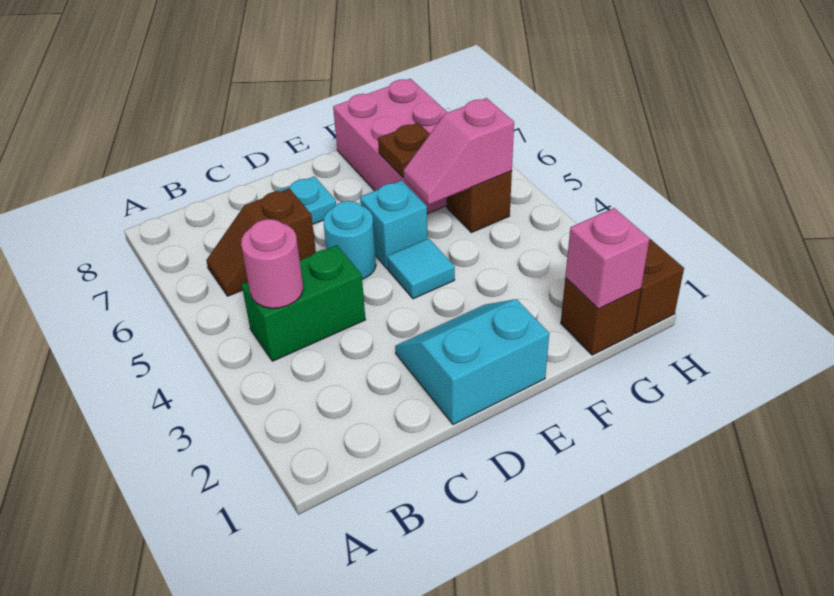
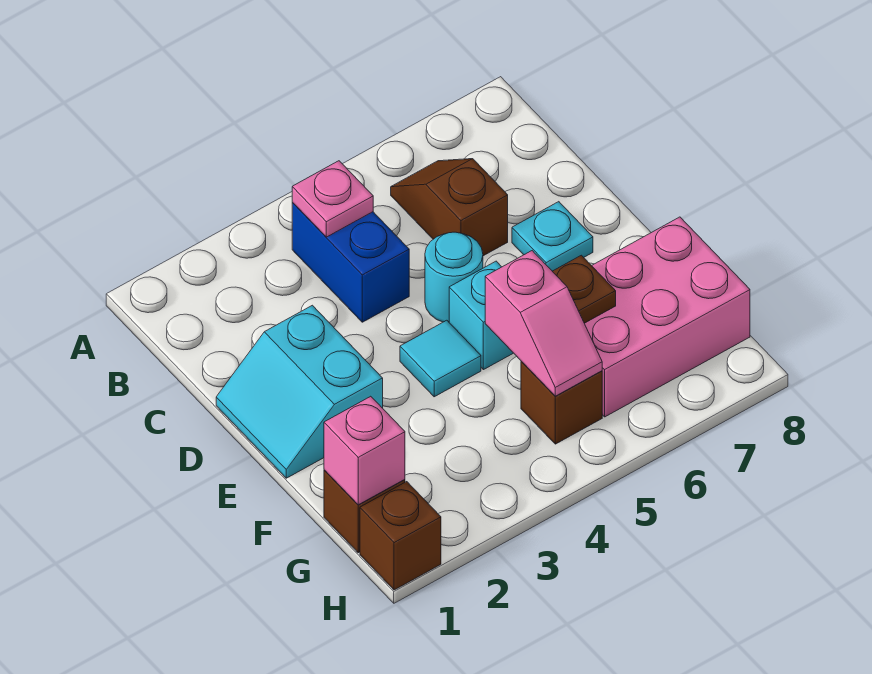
green 1x2 brick [242,245,365,361] -> blue 1x2 brick [292,203,409,322]
pink 1x1 round brick [241,219,303,308] -> pink 1x1 plate [292,161,373,237]
cyan 2x2 slope [395,299,549,425] -> cyan 2x2 slope turned to [216,305,383,478]
pink 1x2 slope [403,98,514,205] -> pink 1x2 slope turned to [485,251,602,396]

